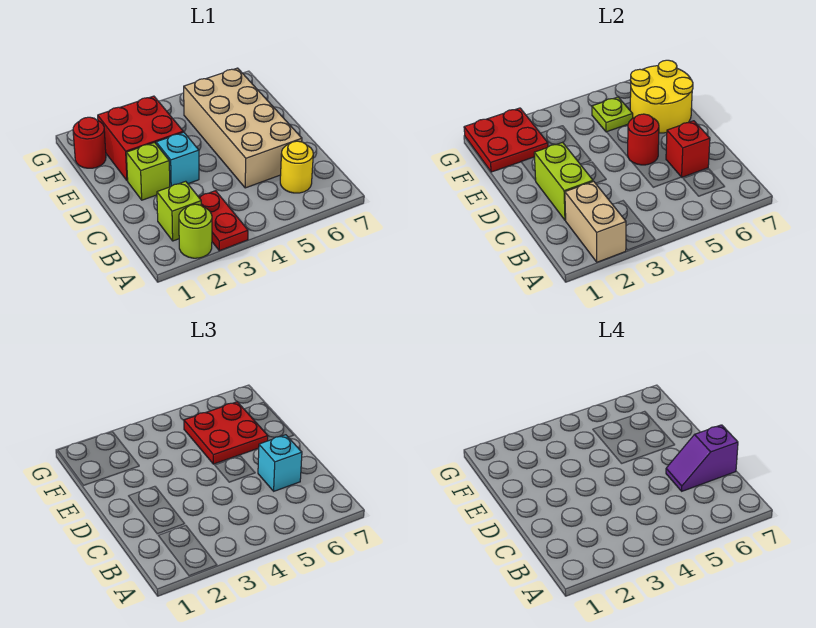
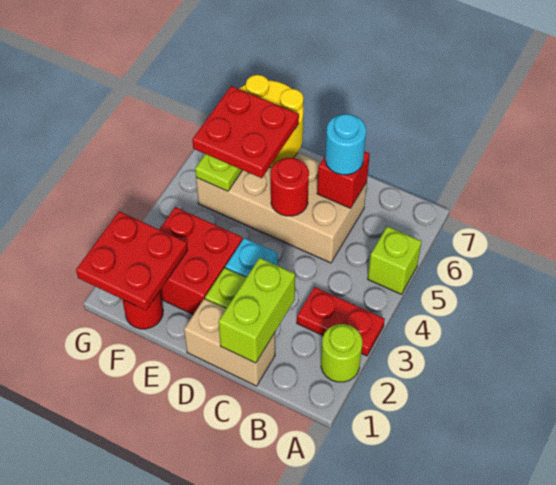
tan 1x2 brick [565,181,626,262] -> tan 1x2 brick moved to [184,299,275,386]
lime 1x1 brick [157,181,201,241] -> lime 1x1 brick moved to [368,226,422,294]
yellow 1x1 round brick [280,141,313,193] -> none
lime 1x2 brick [534,142,593,220] -> lime 1x2 brick turned to [218,258,295,363]
cyan 1x1 brick [258,435,302,491] -> cyan 1x1 round brick [325,114,366,175]
purple 1x2 slope [666,425,738,491] -> none

